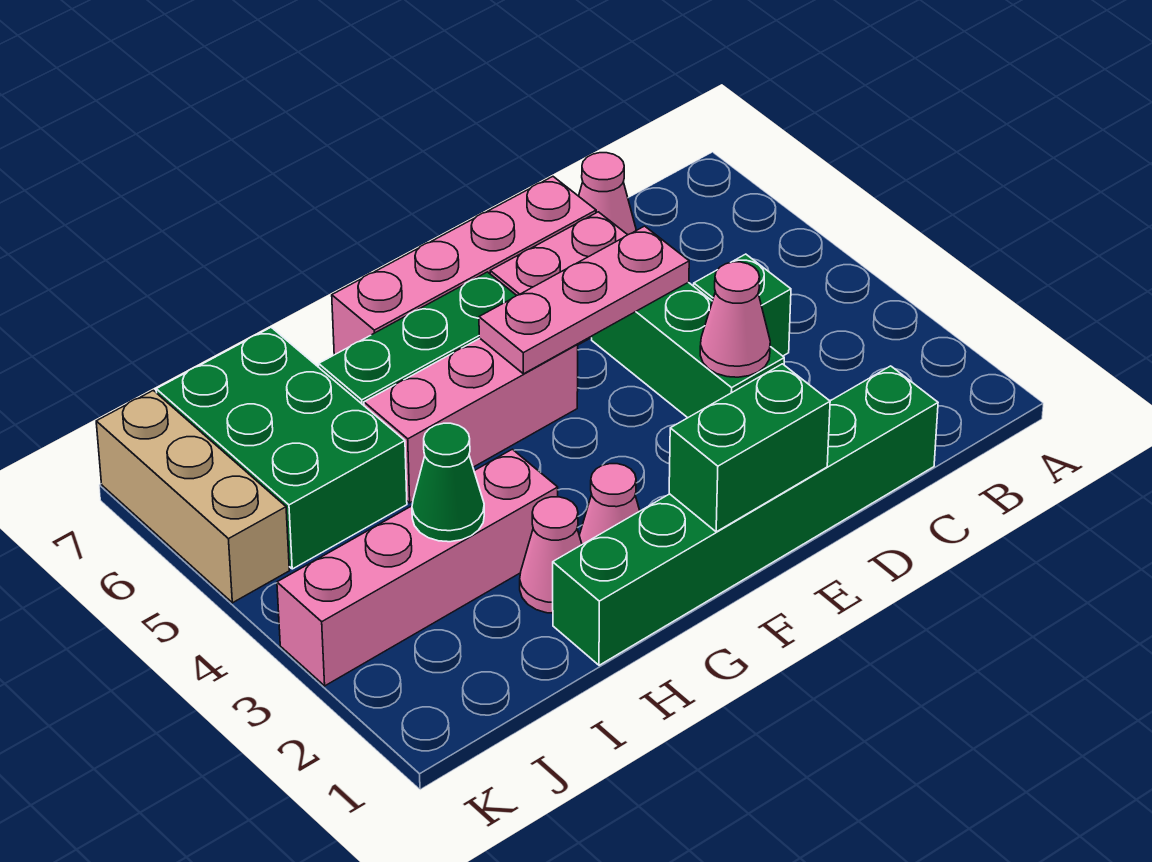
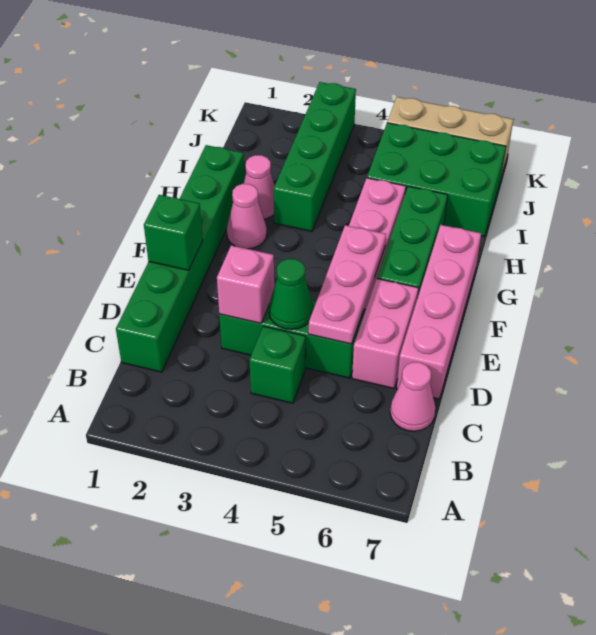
pink 1x1 cone [700,262,770,377] -> pink 1x1 brick [217,245,274,323]
green 1x2 brick [669,364,830,532] -> green 1x1 brick [144,195,203,270]
pink 1x4 brick [277,449,558,686] -> green 1x4 brick [274,82,356,231]
green 1x1 cone [412,423,484,542] -> green 1x1 cone moved to [269,259,313,330]

